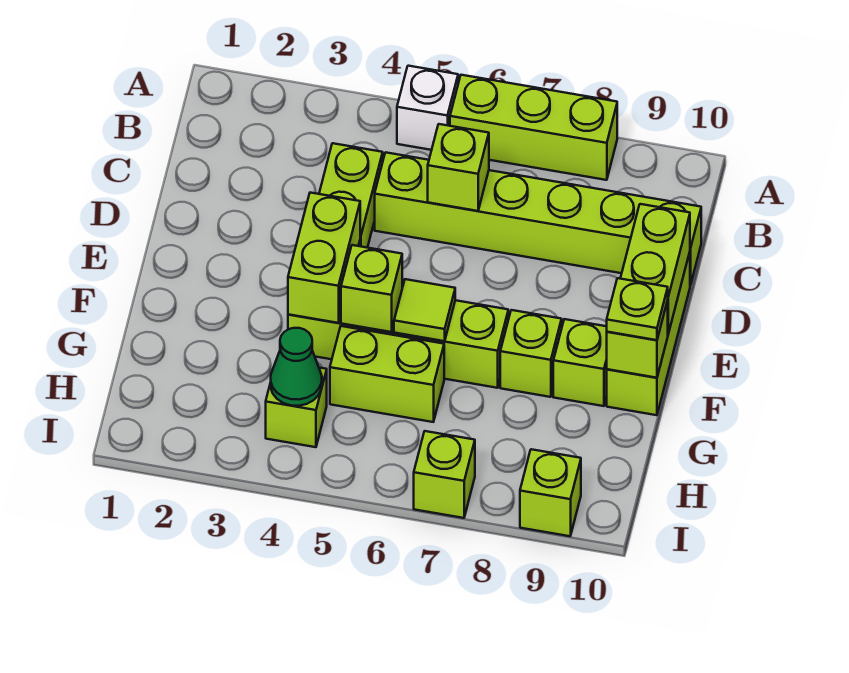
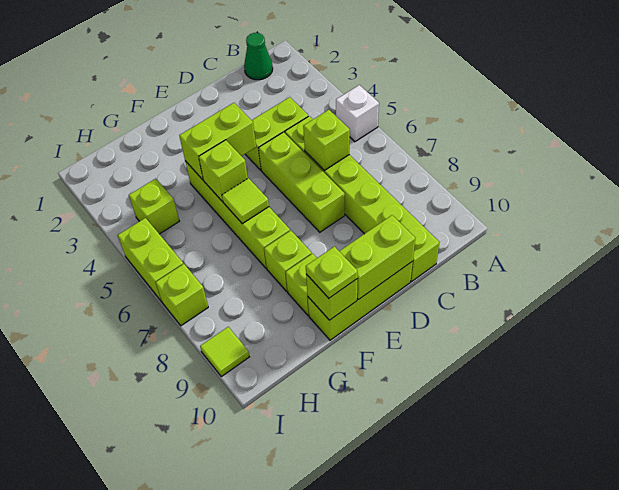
lime 1x3 brick [450,75,617,180] -> lime 1x3 brick moved to [259,132,345,232]
lime 1x2 brick [330,326,444,422] -> lime 1x2 brick moved to [118,218,183,302]
green 1x1 cone [271,328,322,406] -> green 1x1 cone moved to [244,33,273,80]
lime 1x1 brick [520,449,581,536] -> lime 1x1 tile [200,327,249,377]

